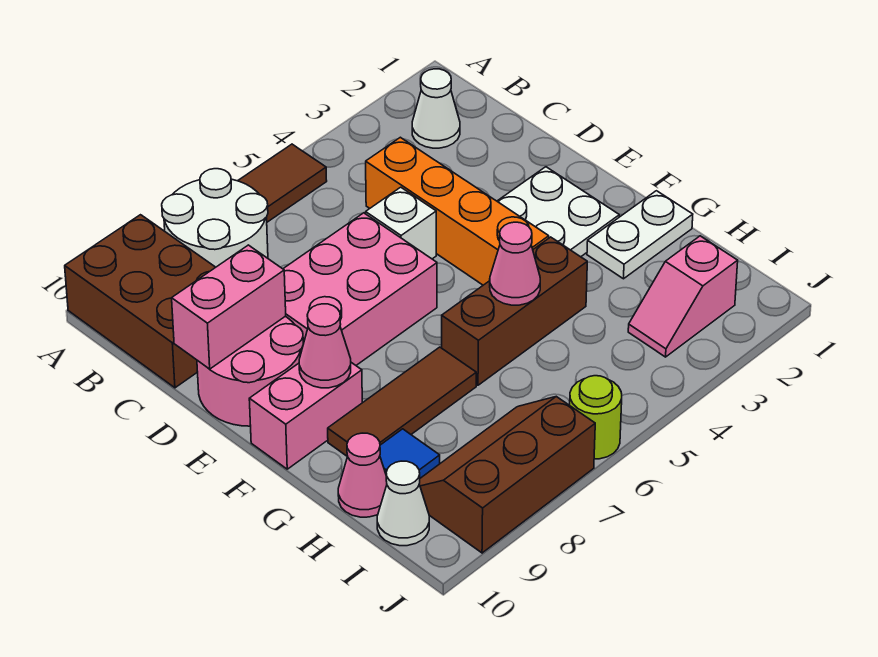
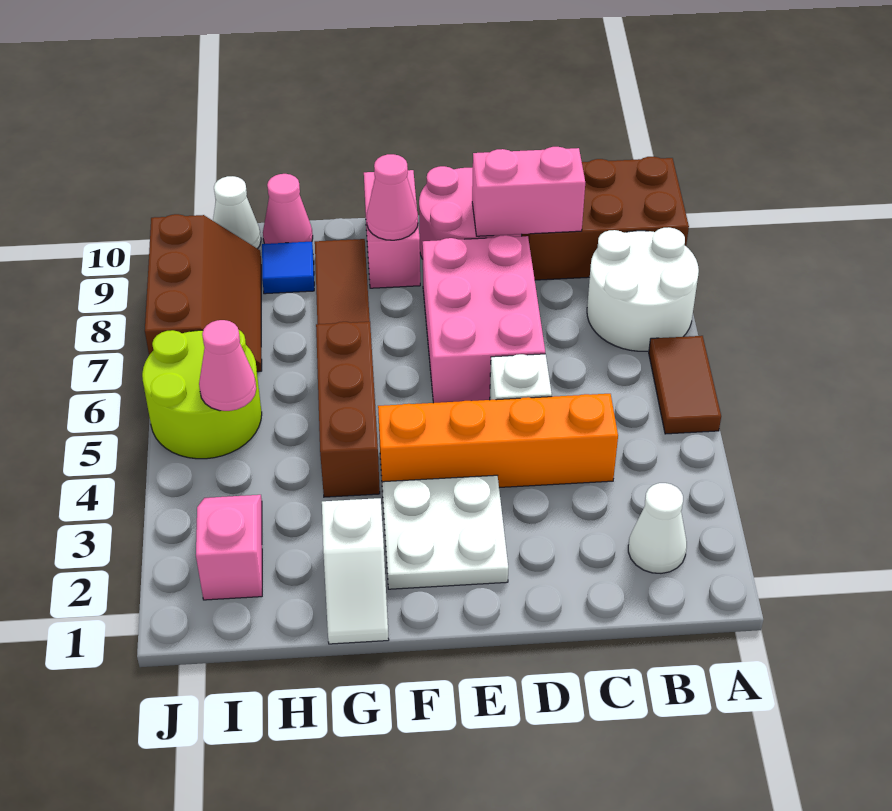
pink 1x2 brick [172,245,286,369] -> pink 1x2 brick turned to [472,147,585,236]
white 1x2 plate [587,191,693,279] -> white 1x2 slope [322,498,389,644]
pink 1x1 cone [490,222,540,305] -> pink 1x1 cone moved to [199,320,256,411]
lime 1x1 round brick [570,376,622,459] -> lime 2x2 round brick [142,330,262,459]

